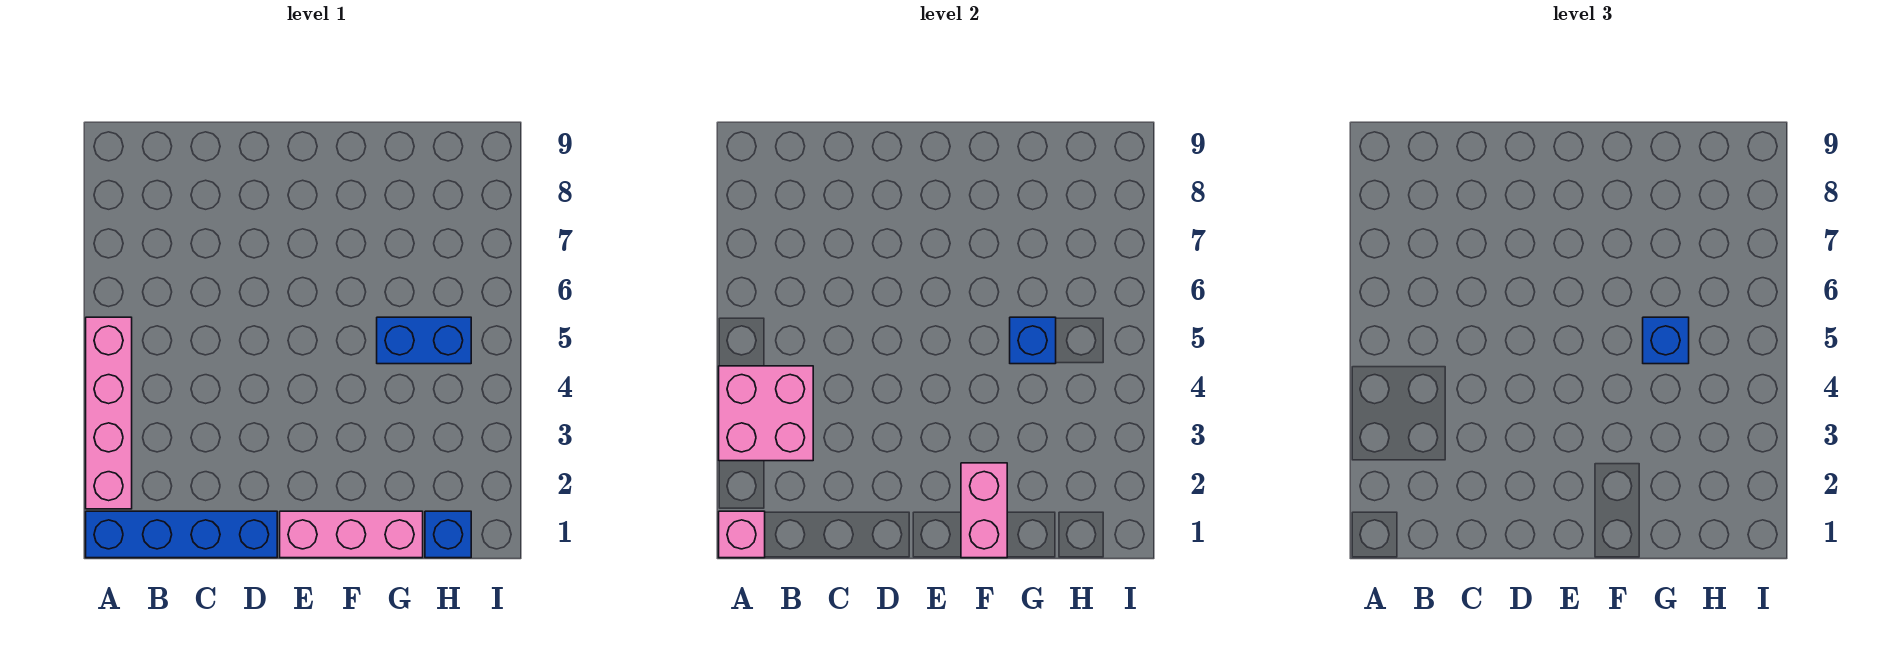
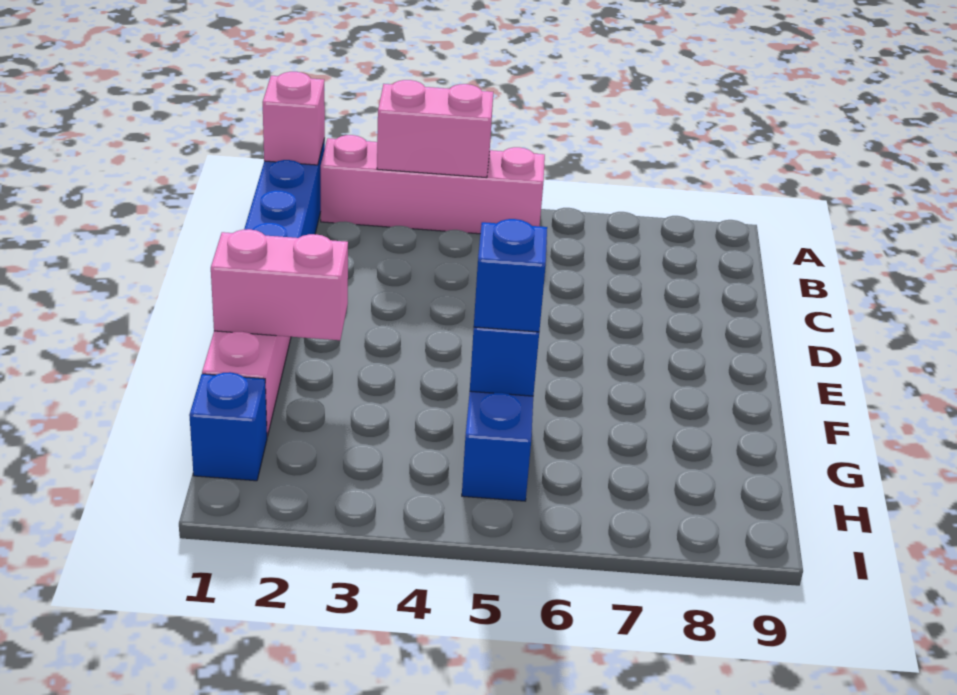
pink 2x2 brick [719,366,813,461] -> pink 1x2 brick [377,80,493,178]

